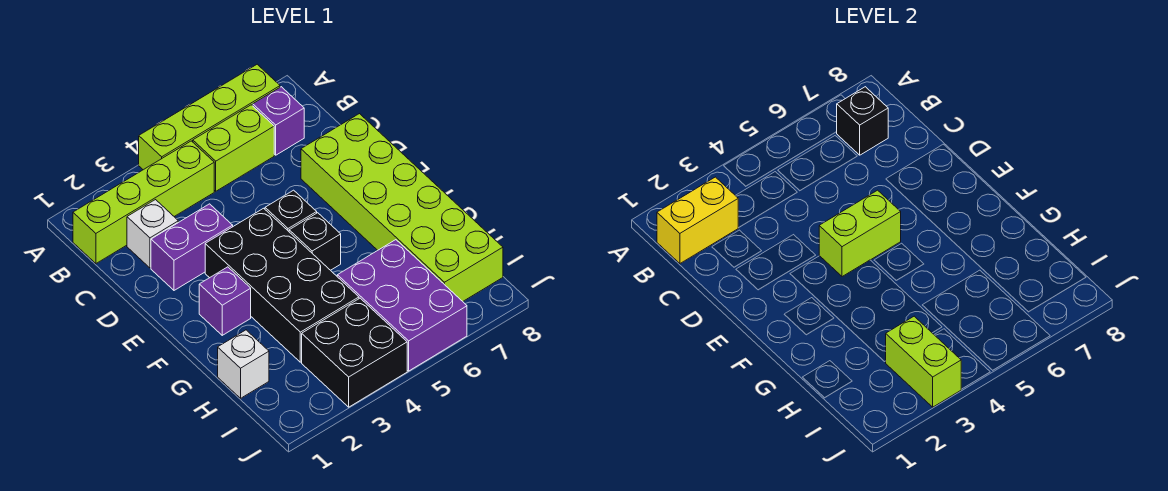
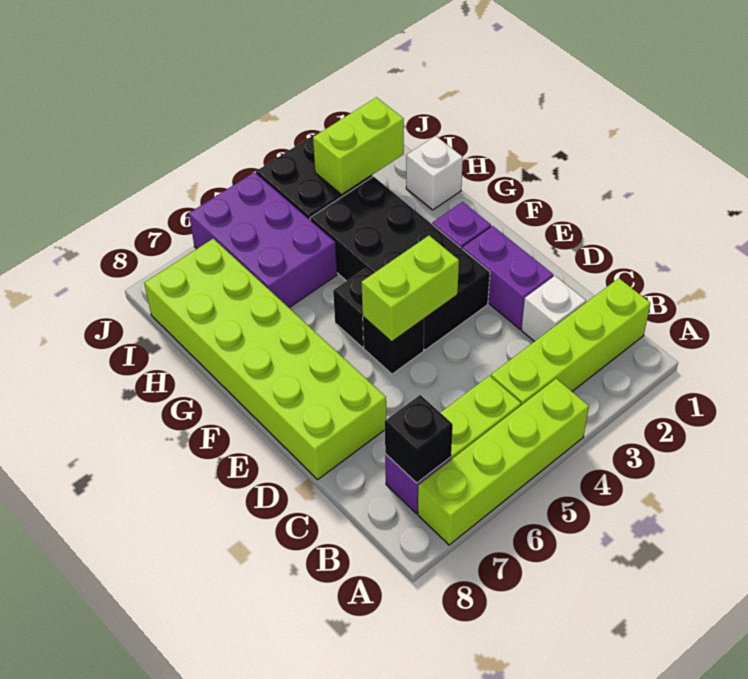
yellow 1x2 brick [657,177,738,264] -> none
purple 1x2 brick [151,204,233,290] -> purple 1x2 brick turned to [462,226,553,329]
lime 1x2 brick [886,316,961,407] -> lime 1x2 brick turned to [313,97,404,194]

